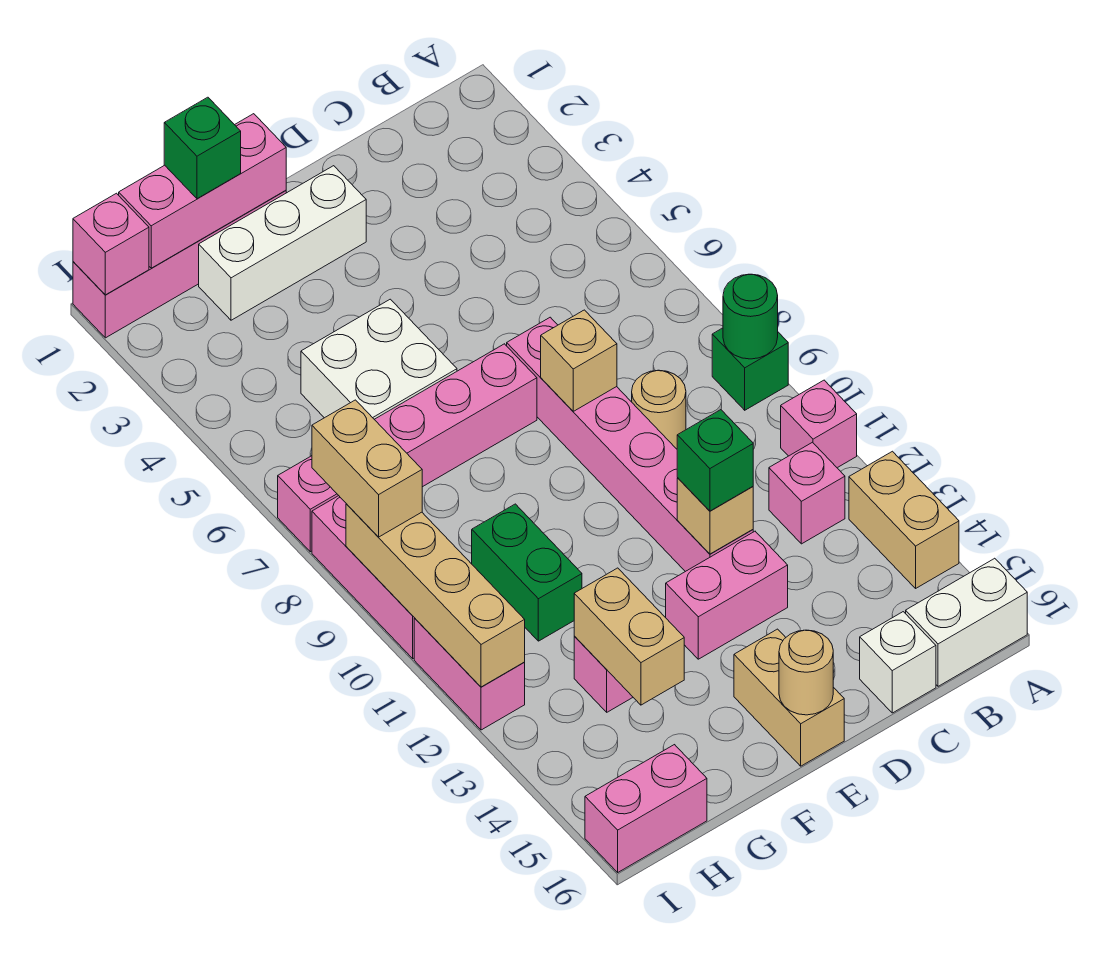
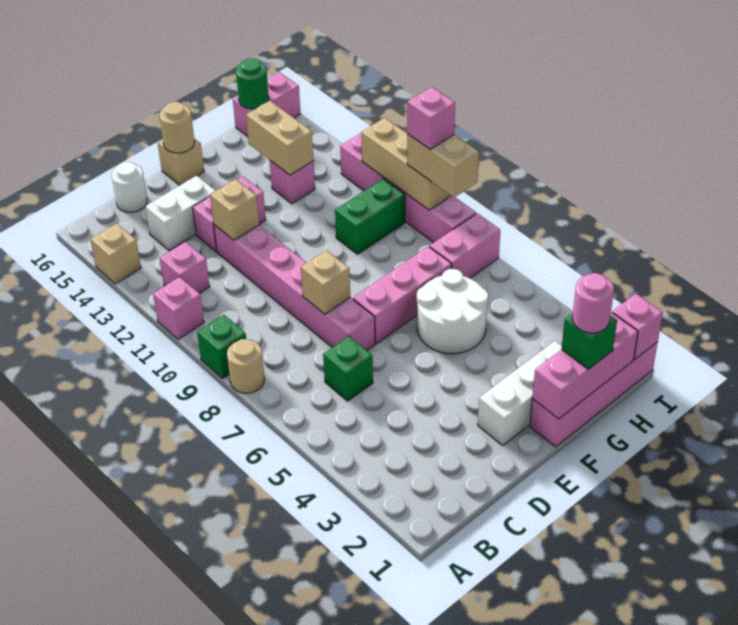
green 1x1 round brick [723,274,778,359] -> green 1x1 round brick moved to [236,59,269,109]
tan 1x2 brick [849,451,959,588] -> tan 1x1 brick [91,223,141,284]
white 1x2 brick [906,558,1027,686] -> white 1x2 brick moved to [145,176,216,251]
tan 1x1 round brick [632,370,686,449] -> tan 1x1 round brick moved to [227,339,265,393]
white 1x1 brick [860,612,936,713] -> white 1x1 round brick [112,162,147,212]
green 1x1 brick [677,410,753,511] -> green 1x1 brick moved to [323,336,373,401]
tan 1x2 brick [734,629,844,766] -> tan 1x1 brick [158,139,204,185]
white 2x2 brick [301,299,457,419] -> white 2x2 round brick [417,269,488,354]
none -> pink 1x1 round brick [573,273,614,333]
green 1x2 brick [472,504,582,641] -> green 1x2 brick turned to [335,179,405,254]
tan 1x4 brick [346,504,525,687] -> tan 1x3 brick [361,118,451,210]
none -> pink 1x1 brick [407,87,455,149]

